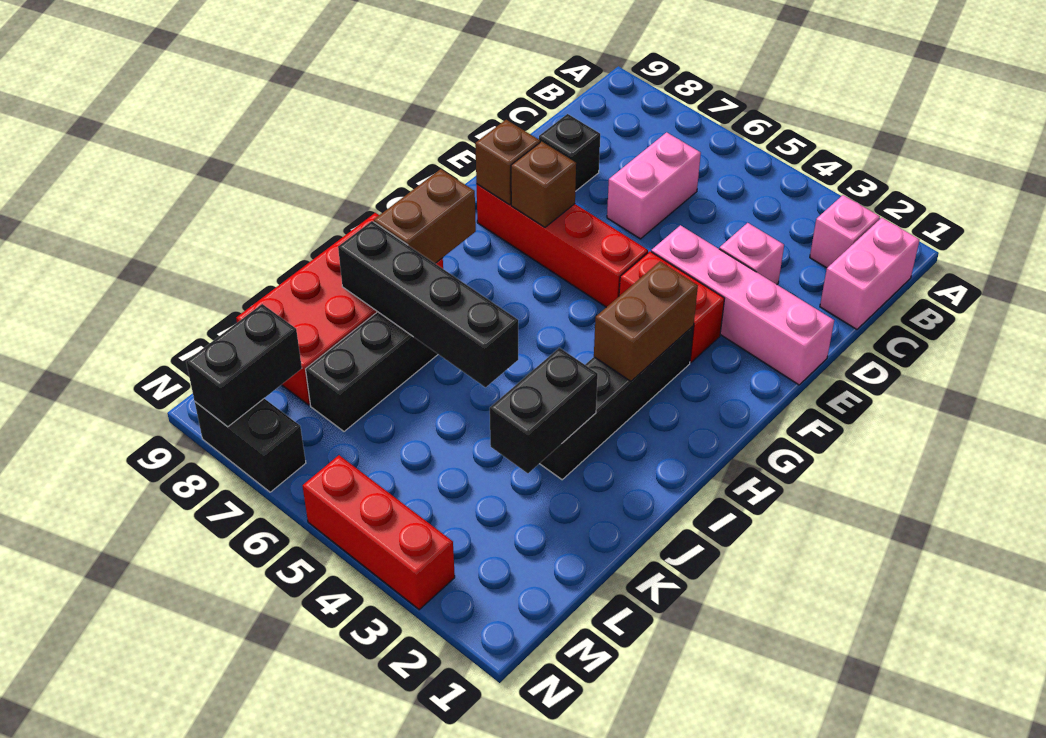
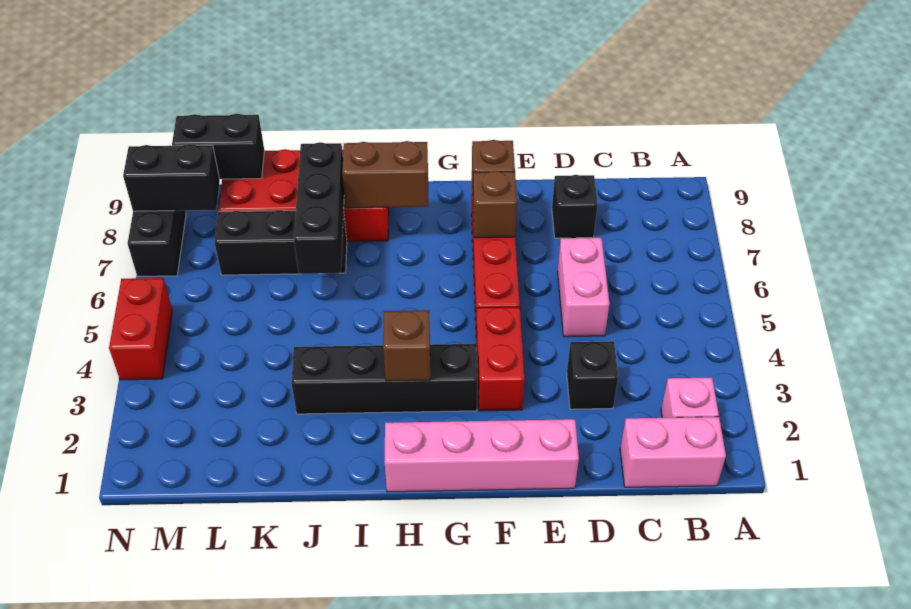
pink 1x2 brick [607,132,701,239] -> pink 1x2 brick turned to [558,238,610,337]
pink 1x1 brick [719,223,784,284] -> black 1x1 brick [567,341,618,409]
pink 1x4 brick [651,225,834,385] -> pink 1x4 brick turned to [384,419,579,492]
brown 1x2 brick [594,262,698,381] -> brown 1x1 brick [383,310,430,381]
black 1x2 brick [490,348,598,473] -> black 1x2 brick moved to [172,114,264,179]
black 1x4 brick [338,221,518,387] -> black 1x3 brick [294,142,344,274]
red 1x3 brick [303,455,455,610] -> red 1x2 brick [109,278,172,380]

